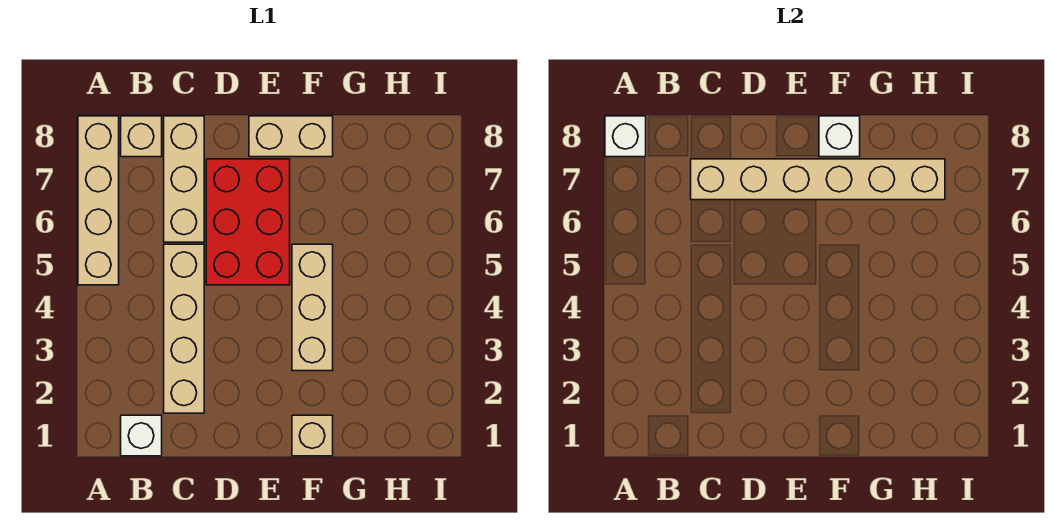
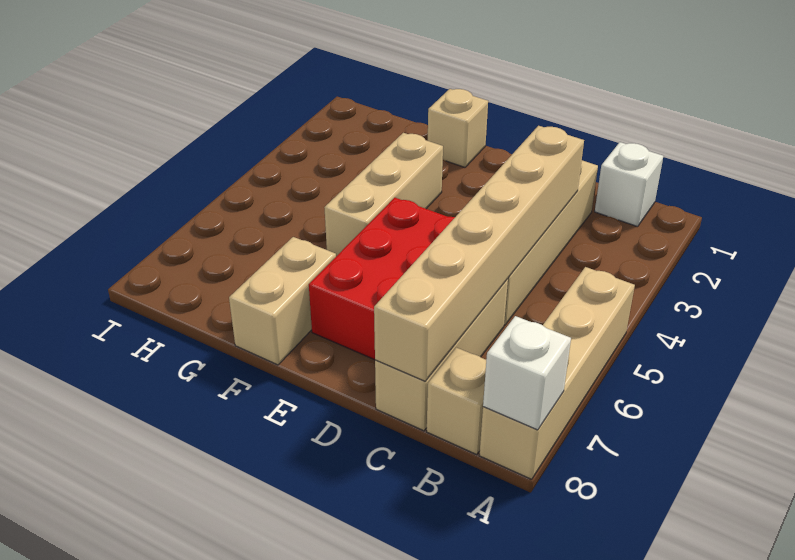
tan 1x6 brick [691,159,945,200] -> tan 1x6 brick turned to [374,126,584,381]
tan 1x2 brick [249,116,333,157] -> tan 1x2 brick turned to [229,237,336,365]
white 1x1 brick [819,116,860,157] -> none

